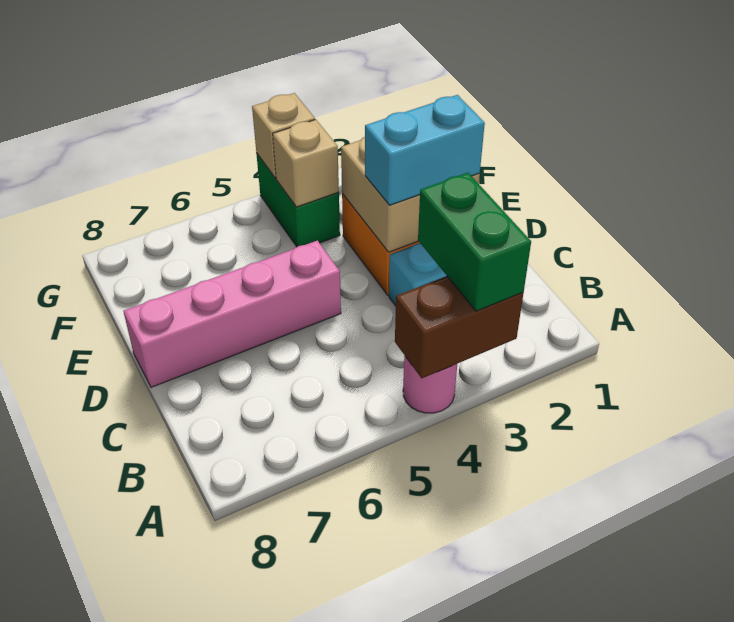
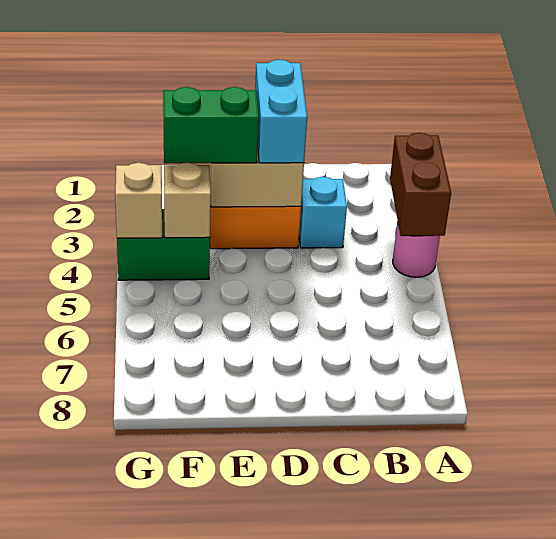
green 1x2 brick [418,173,531,311] -> green 1x2 brick moved to [163,87,259,163]
pink 1x4 brick [123,240,341,387] -> none

